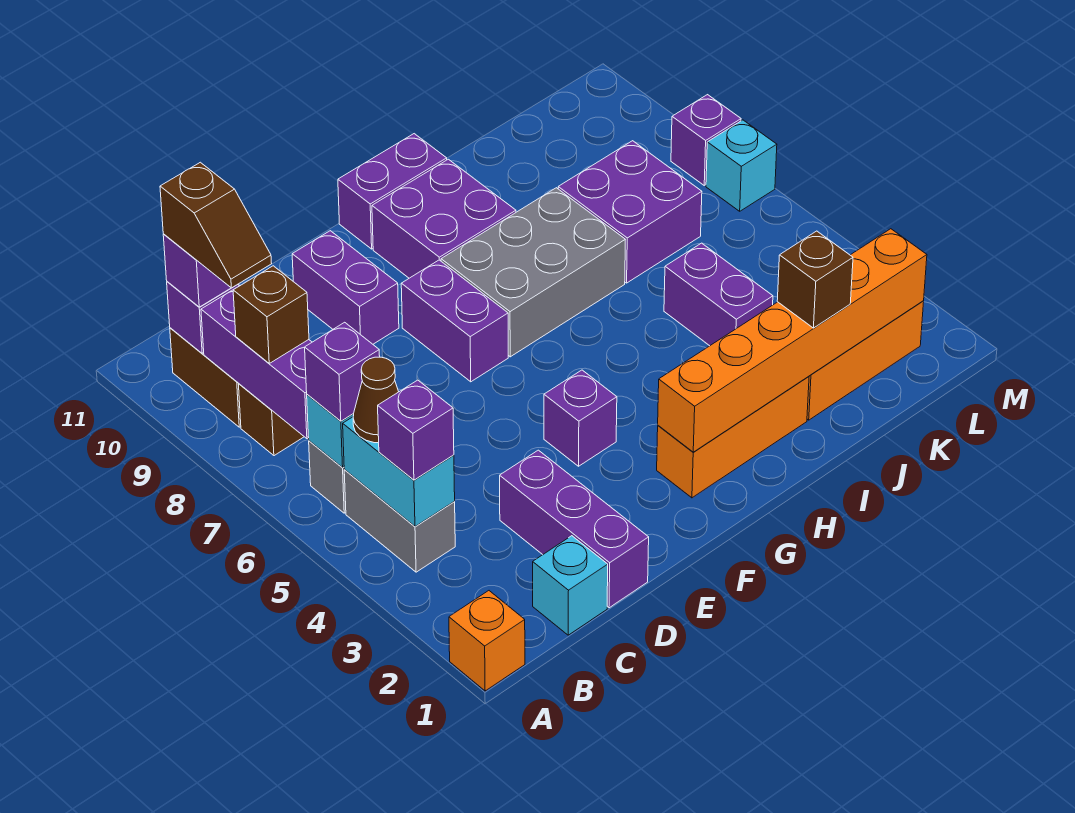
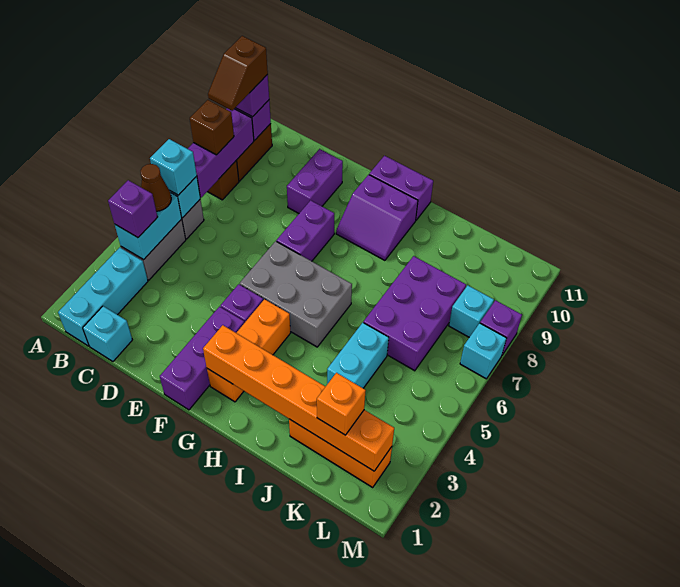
orange 1x1 brick [449,591,525,691] -> orange 1x1 brick moved to [317,373,366,435]
none -> cyan 1x3 brick [58,248,148,346]
purple 1x1 brick [305,322,380,421] -> cyan 1x1 brick [150,139,197,195]
purple 1x3 brick [500,450,649,608] -> purple 1x3 brick moved to [160,307,244,410]
orange 1x3 brick [657,376,809,498] -> orange 1x3 brick turned to [207,299,291,402]
grey 2x3 brick [441,188,625,357] -> grey 2x3 brick moved to [240,241,352,347]
purple 2x2 brick [372,159,516,278] -> purple 2x2 slope [336,175,418,260]
brown 1x1 brick [777,231,853,328] -> none
purple 1x2 brick [664,243,773,346] -> cyan 1x2 brick [327,323,389,388]
purple 2x2 brick [558,141,702,283] -> purple 2x3 brick [363,256,466,371]
none -> cyan 1x1 brick [449,285,494,337]

